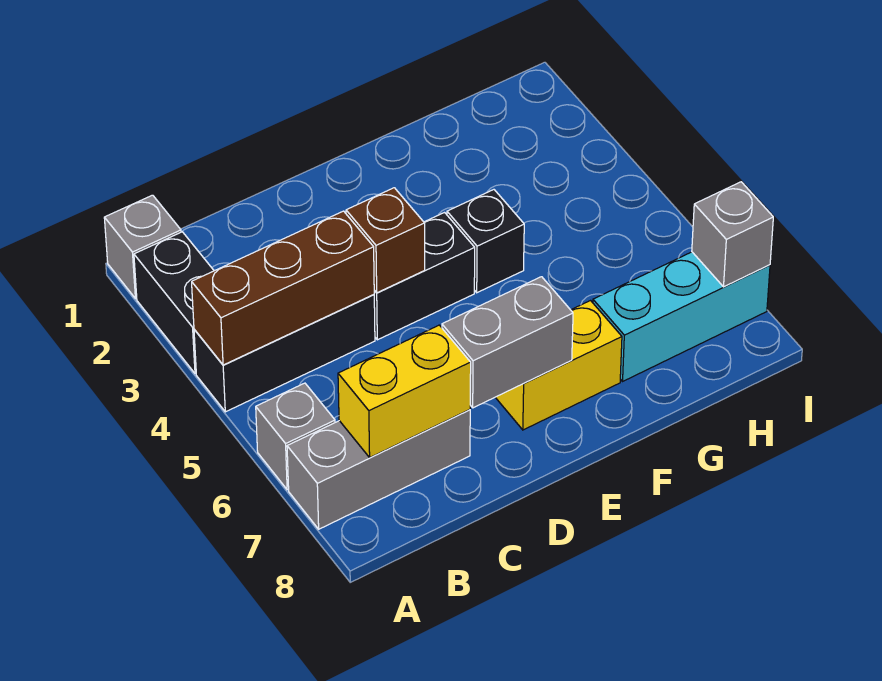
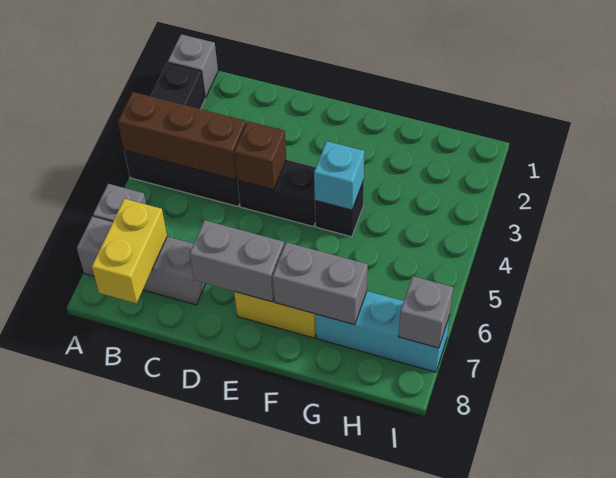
yellow 1x2 brick [338,325,471,457] -> yellow 1x2 brick turned to [92,199,167,304]
none -> cyan 1x1 brick [314,141,364,210]
none -> grey 1x2 brick [273,242,368,325]

